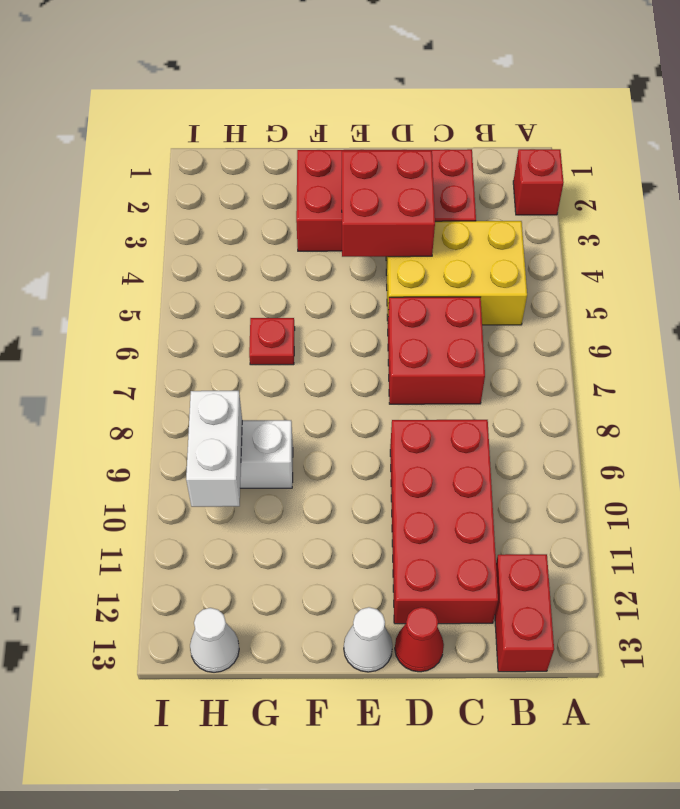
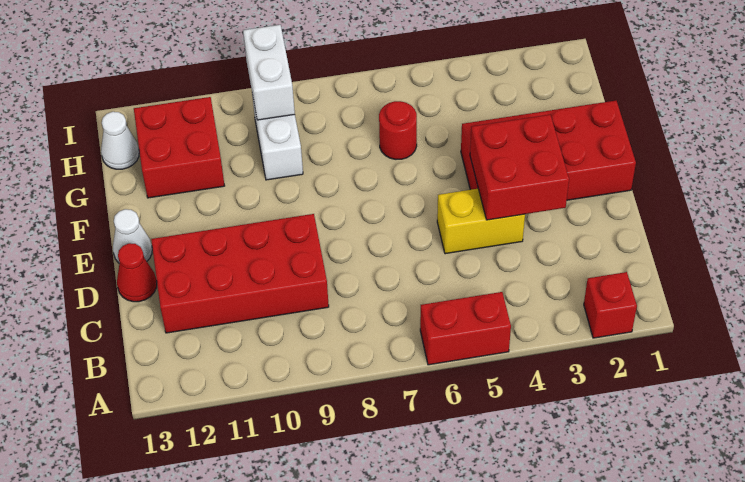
yellow 2x3 brick [386,221,527,325] -> yellow 1x2 brick [437,189,525,254]
red 1x2 brick [495,554,554,672] -> red 1x2 brick moved to [420,292,511,365]
red 2x4 brick [296,149,476,251] -> red 2x4 brick turned to [461,101,636,200]
red 2x2 brick [388,297,485,404] -> red 2x2 brick moved to [134,97,225,198]
red 1x1 plate [249,318,295,365] -> red 1x1 round brick [379,101,417,159]
white 1x2 brick [186,391,242,507] -> white 1x2 brick turned to [243,25,295,120]

